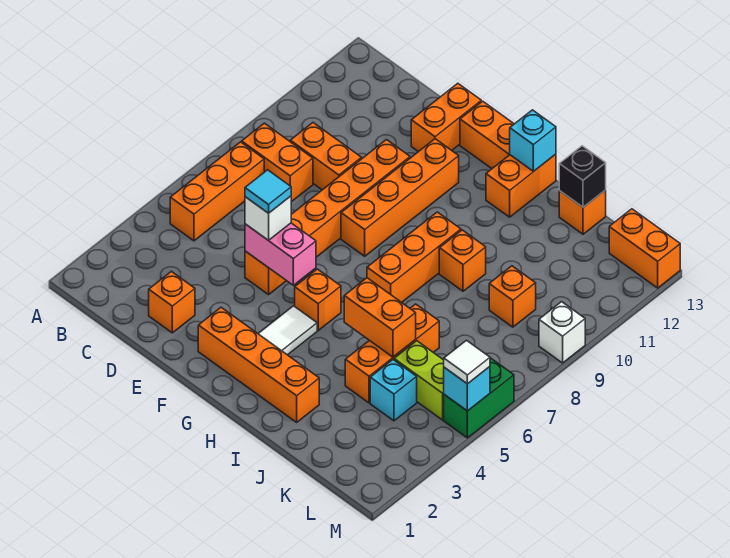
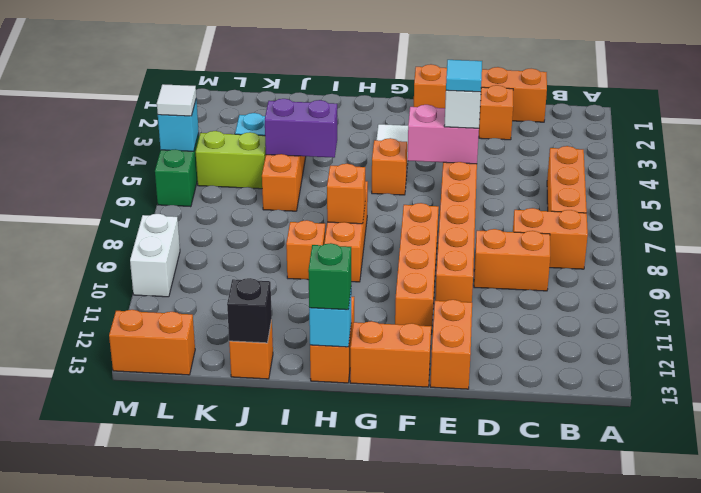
orange 1x4 brick [198,307,319,422] -> orange 1x4 brick moved to [414,64,547,122]
none -> green 1x1 brick [308,243,351,310]
orange 1x2 brick [344,278,416,357] -> purple 1x2 brick [265,99,337,158]
orange 1x1 brick [489,266,536,327] -> orange 1x1 brick moved to [327,164,365,224]
white 1x1 brick [539,302,585,363] -> white 1x2 brick [130,214,180,297]

